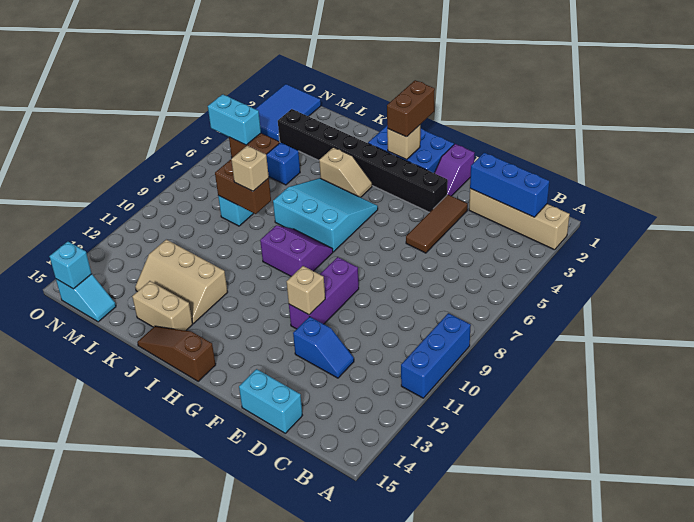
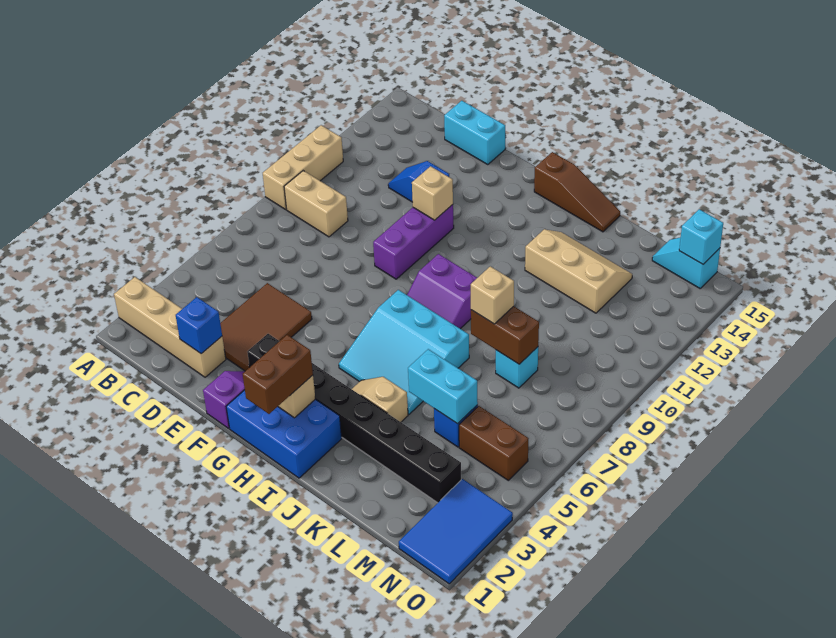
blue 1x3 brick [401,313,471,398] -> tan 1x3 brick [263,125,343,209]
blue 1x3 brick [470,153,549,217] -> blue 1x1 brick [176,297,222,354]
brown 1x3 tile [406,195,468,253] -> brown 2x3 tile [220,283,312,371]
tan 1x2 brick [132,281,193,331] -> tan 1x2 brick moved to [284,171,348,237]
cyan 1x2 brick [208,94,261,145] -> cyan 1x2 brick moved to [408,349,478,424]

